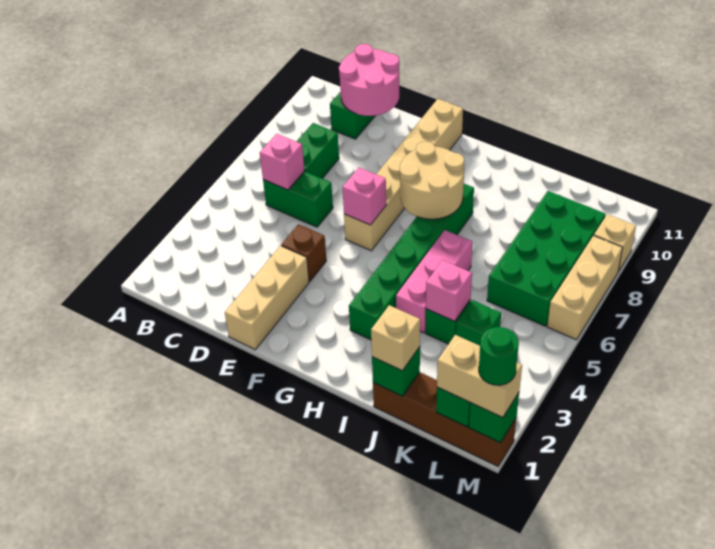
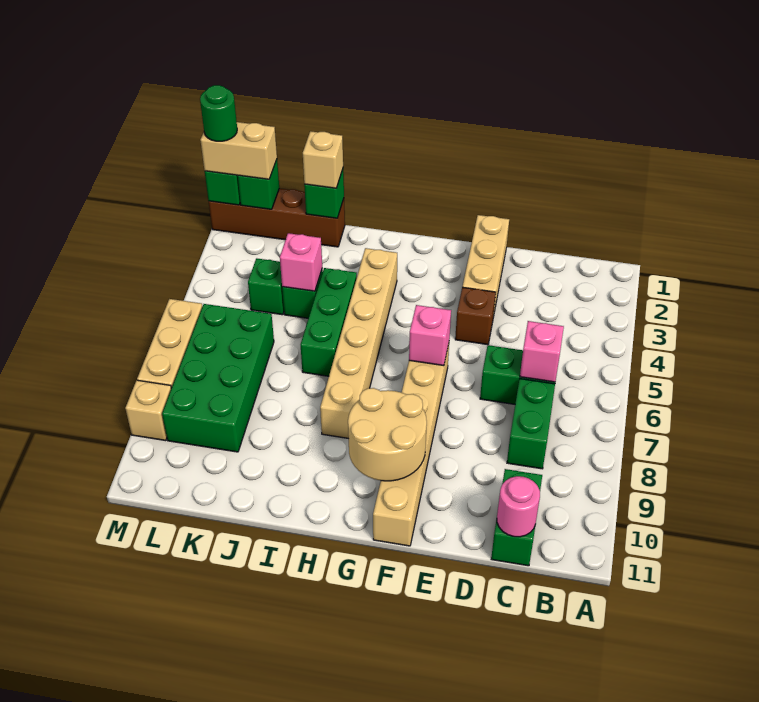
pink 2x2 round brick [339,44,399,116] -> pink 1x1 round brick [497,476,540,537]
tan 2x2 round brick [400,141,464,219] -> tan 2x2 round brick moved to [348,388,427,481]
green 1x6 brick [349,184,474,340] -> tan 1x6 brick [320,248,397,439]
pink 1x3 brick [396,230,472,333] -> green 1x3 brick [301,268,357,376]

